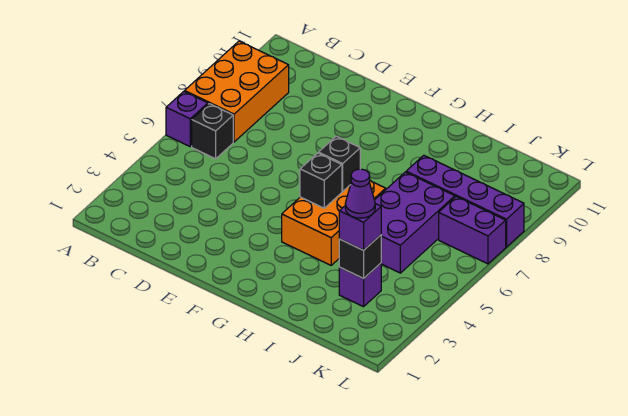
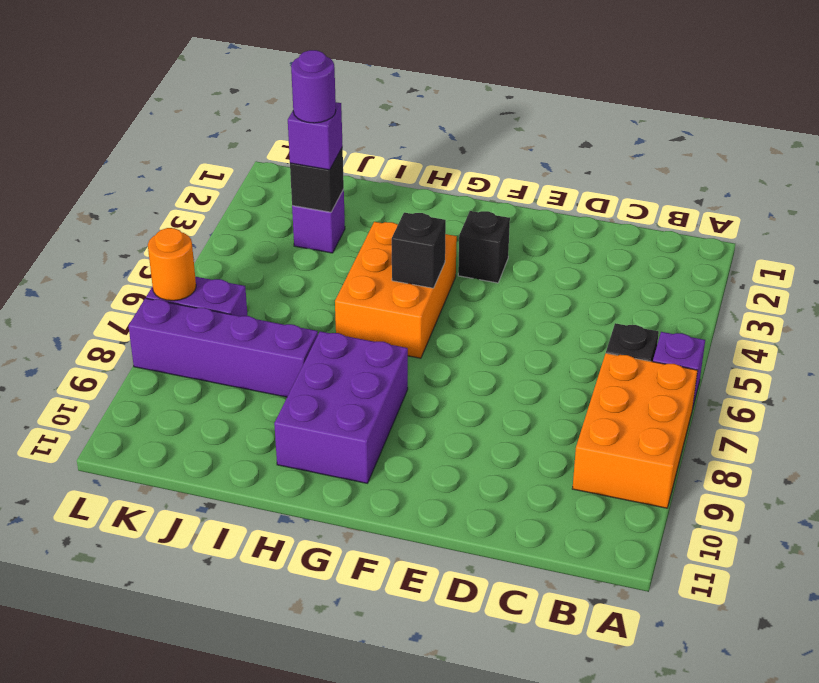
black 1x1 brick [319,136,360,191] -> black 1x1 brick moved to [458,211,510,283]
purple 2x3 brick [375,172,455,273] -> purple 2x3 brick moved to [274,331,408,483]
purple 1x1 cone [345,169,375,218] -> purple 1x1 round brick [291,50,336,123]
none -> orange 1x1 round brick [148,228,196,301]

